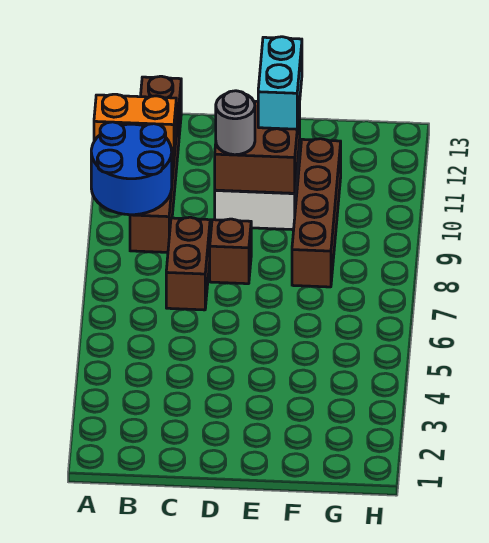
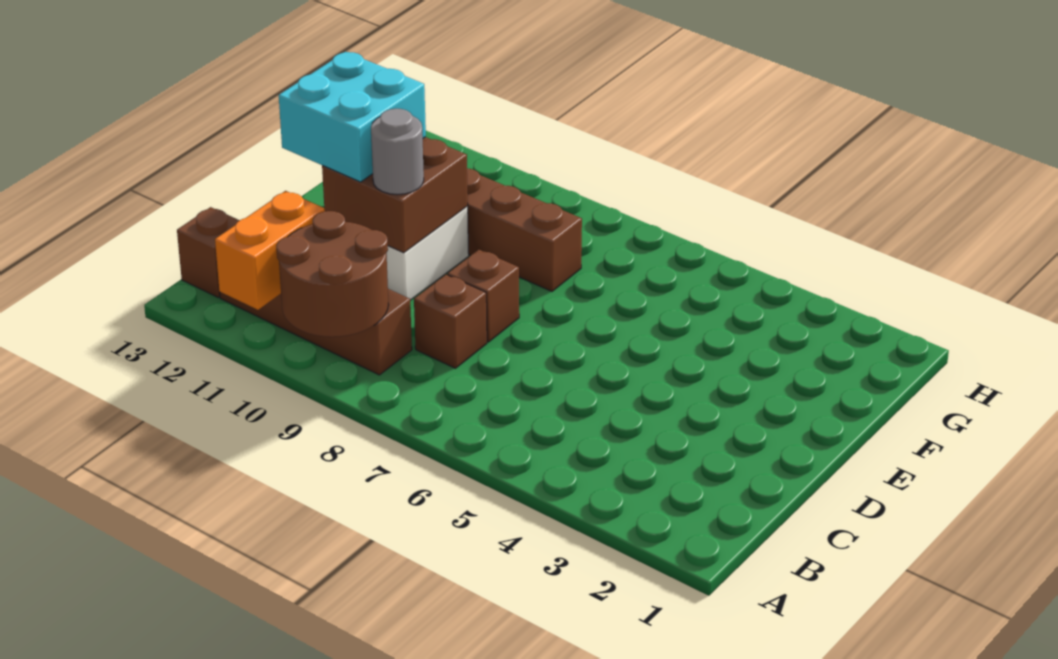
blue 2x2 round brick [91,122,172,215] -> brown 2x2 round brick [276,211,388,337]
brown 1x2 brick [166,217,210,310] -> brown 1x1 brick [414,275,487,368]
cyan 1x2 brick [258,37,302,129] -> cyan 2x2 brick [279,52,426,182]

